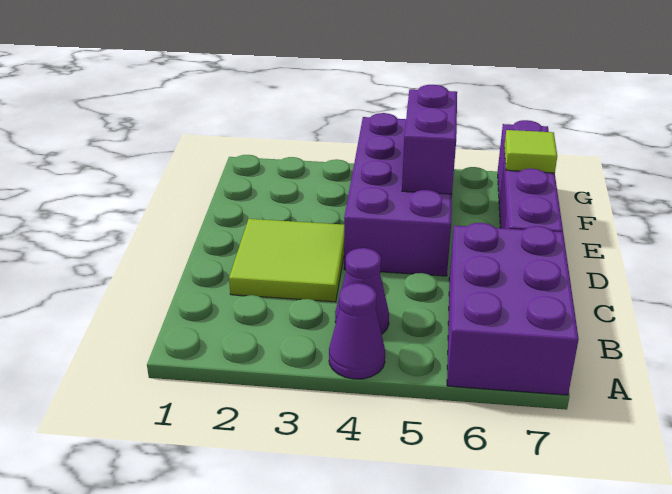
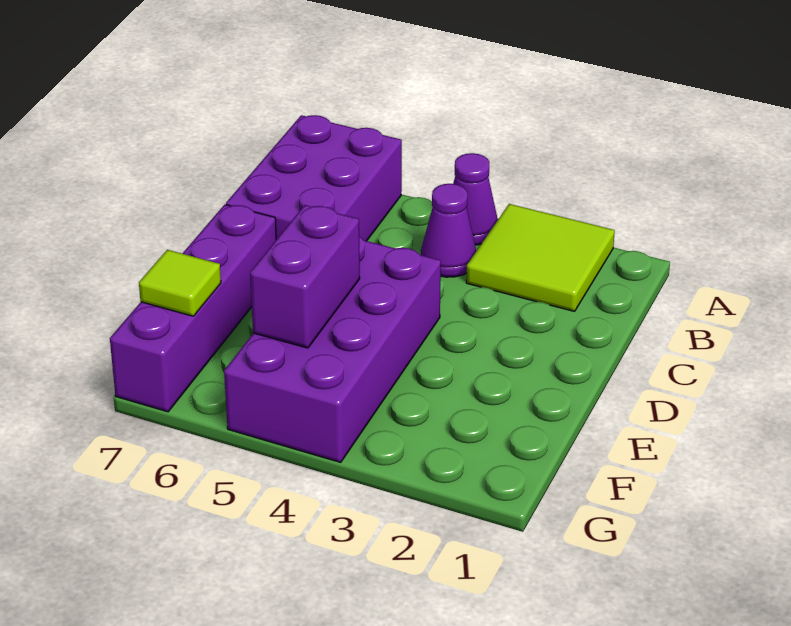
lime 2x2 tile [229,219,344,302] -> lime 2x2 tile moved to [466,204,615,311]

